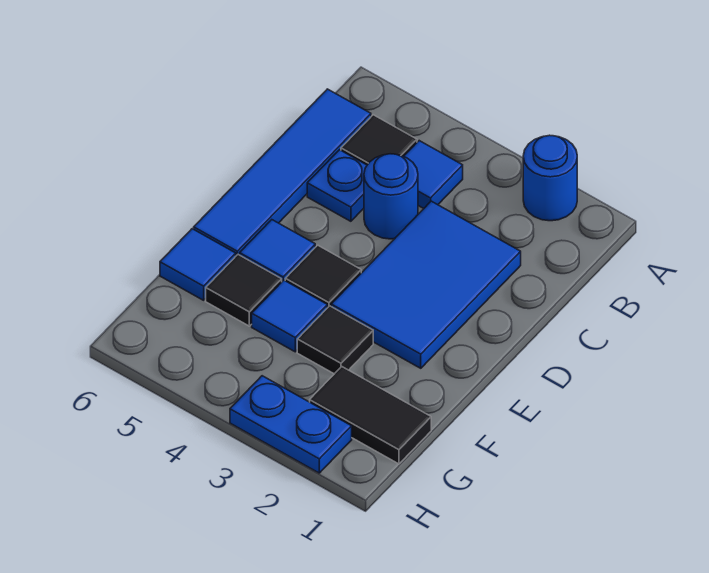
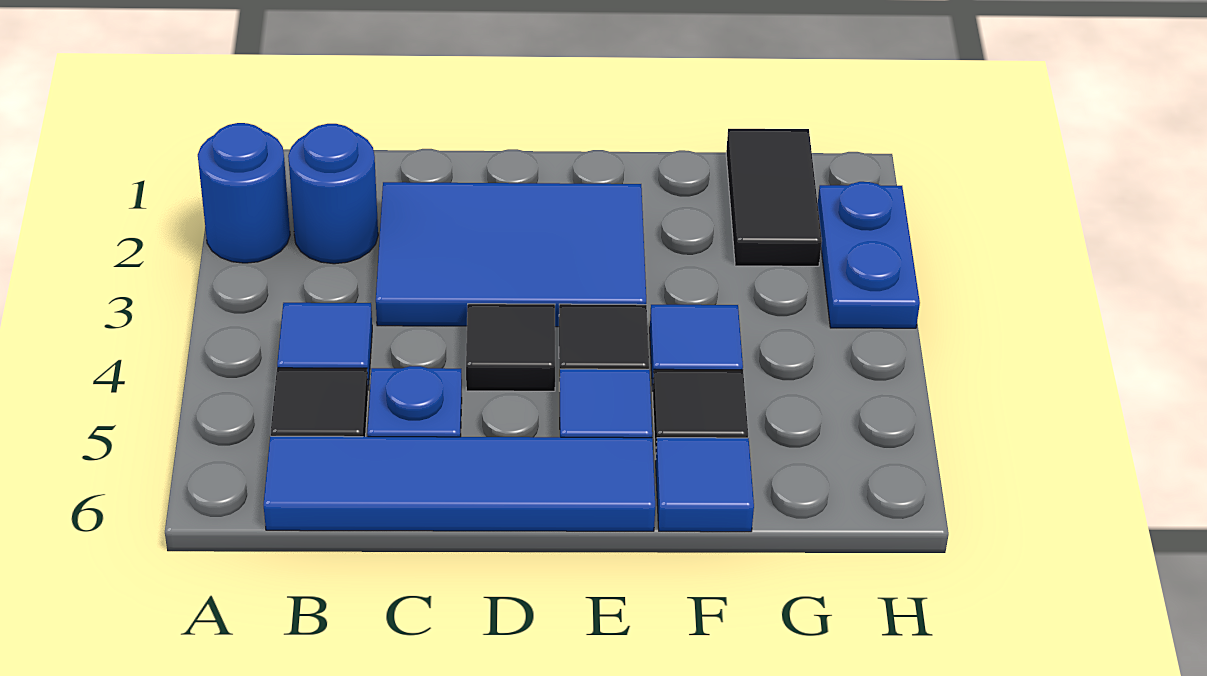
blue 1x1 round brick [364,154,418,239] -> blue 1x1 round brick moved to [288,124,378,264]
black 1x1 tile [297,306,373,374] -> black 1x1 tile moved to [466,304,555,391]

